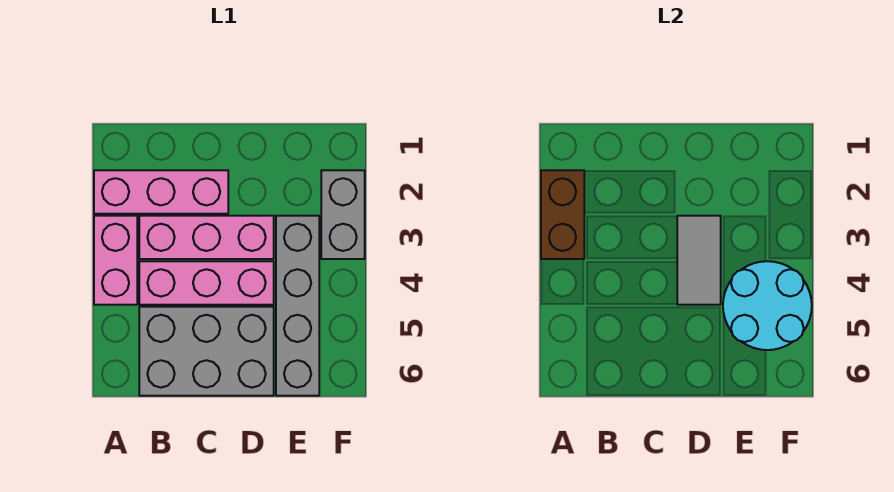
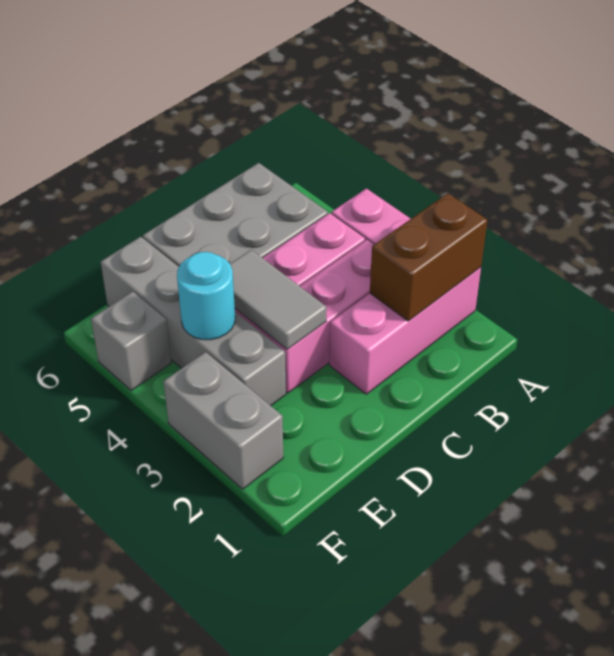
brown 1x2 brick [541,170,584,259] -> brown 1x2 brick turned to [370,193,488,321]
cyan 2x2 round brick [723,261,812,350] -> cyan 1x1 round brick [177,252,235,340]
none -> grey 1x1 brick [91,292,172,391]

